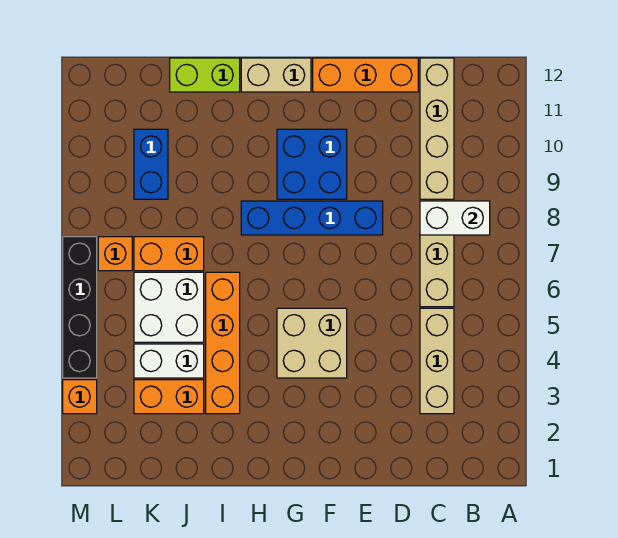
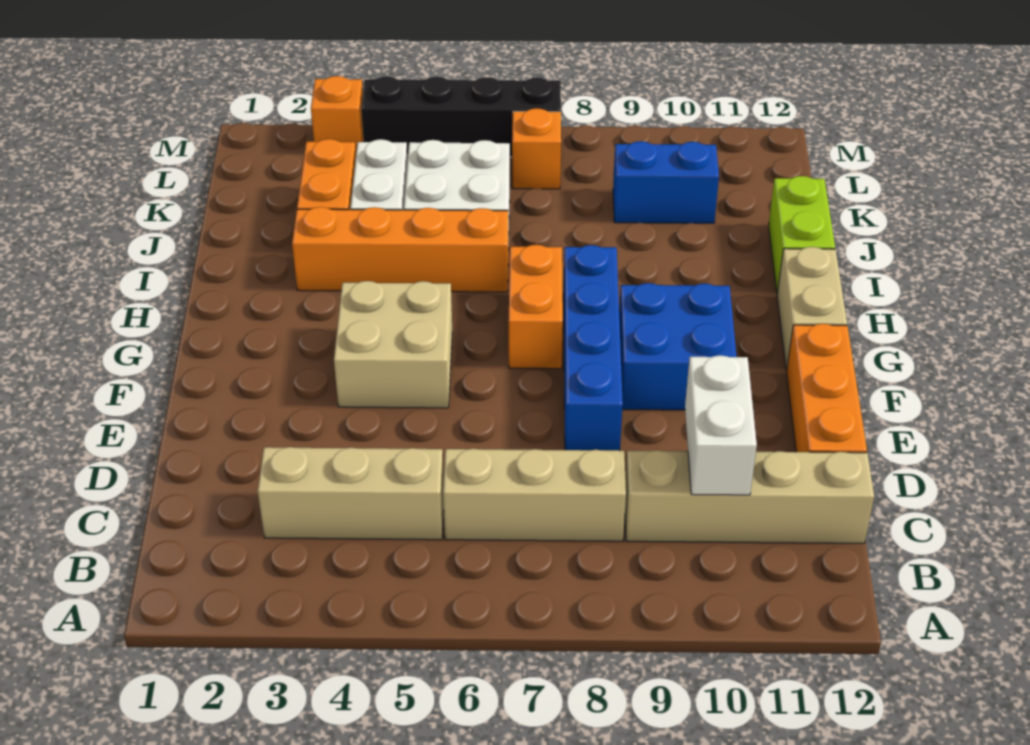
white 1x2 brick [420,201,490,235] -> white 1x2 brick moved to [685,355,757,495]
orange 1x2 brick [134,237,204,271] -> orange 1x2 brick moved to [509,245,563,369]

